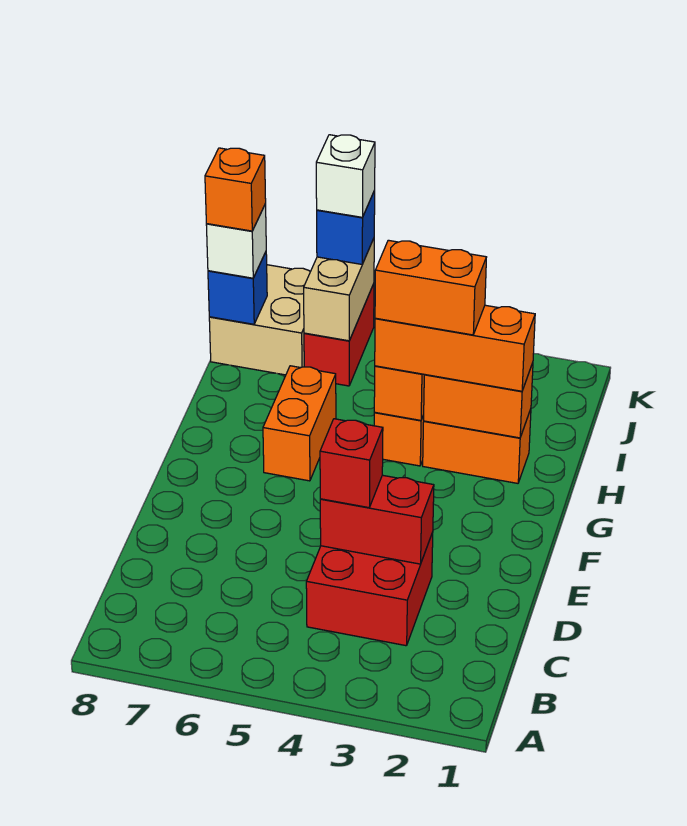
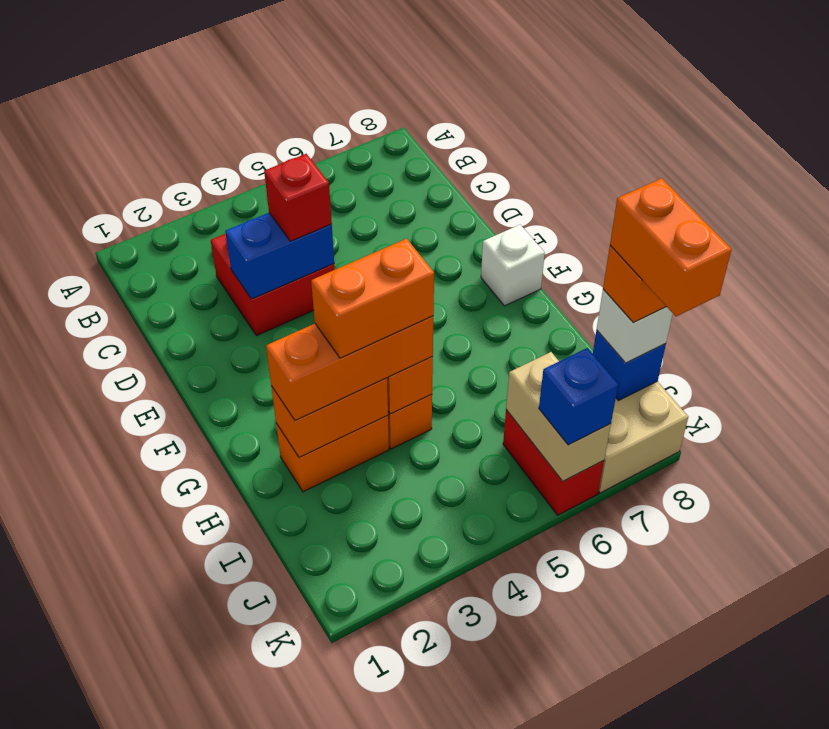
red 1x2 brick [320,475,434,564] -> blue 1x2 brick [225,213,334,299]
orange 1x2 brick [263,366,336,481] -> orange 1x2 brick moved to [610,178,732,317]
white 1x1 brick [316,135,375,217] -> white 1x1 brick moved to [481,225,545,306]

